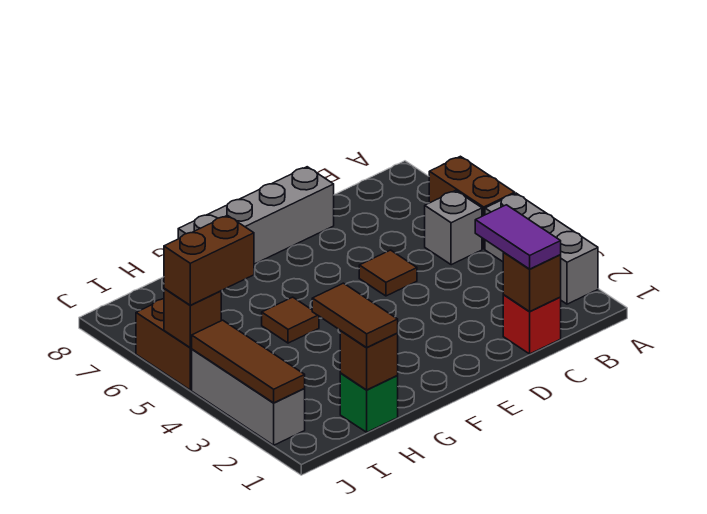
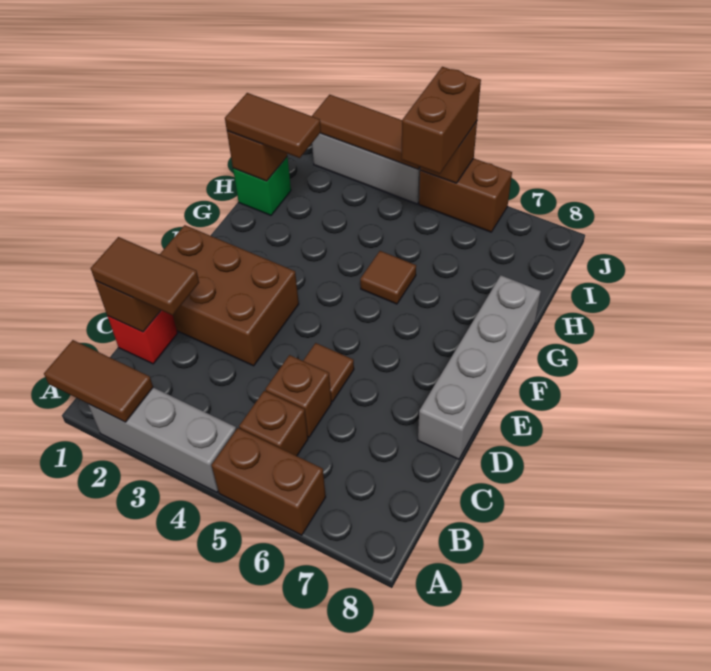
none -> brown 1x2 tile [44,340,153,422]
grey 1x1 brick [425,190,482,265] -> brown 1x1 brick [239,391,308,456]
purple 1x2 tile [475,205,561,269] -> brown 1x2 tile [91,237,199,315]
none -> brown 1x1 brick [266,355,331,437]
none -> brown 2x3 brick [160,225,299,366]

